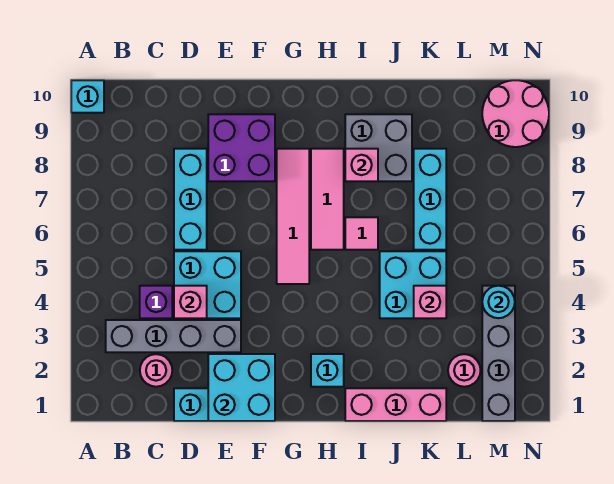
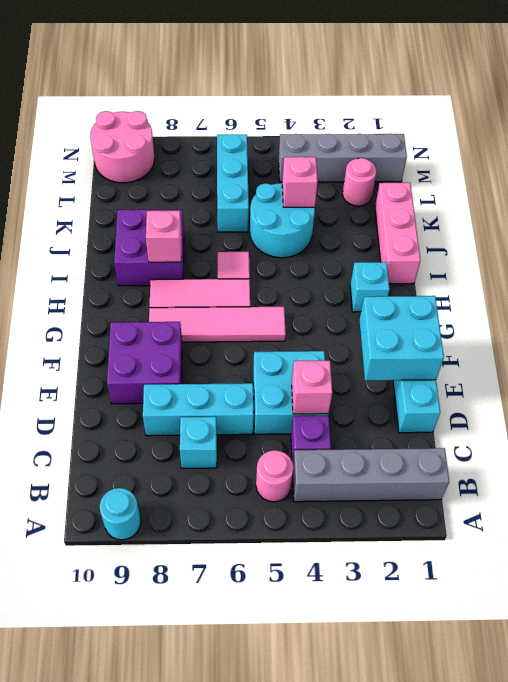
cyan 1x1 brick [71,80,104,113] -> cyan 1x1 brick moved to [180,417,217,468]
grey 1x4 brick [106,320,241,352] -> grey 1x4 brick turned to [293,448,449,502]
pink 1x1 round brick [140,354,172,387] -> pink 1x1 round brick moved to [256,450,294,502]
grey 2x2 brick [345,114,412,181] -> purple 2x2 brick [114,210,184,286]
cyan 2x2 brick [380,251,446,318] -> cyan 2x2 round brick [250,183,315,258]
cyan 1x3 brick [414,149,446,250] -> cyan 1x3 brick turned to [217,134,249,232]
cyan 1x1 round brick [482,286,515,318] -> cyan 1x1 round brick moved to [99,488,141,540]

